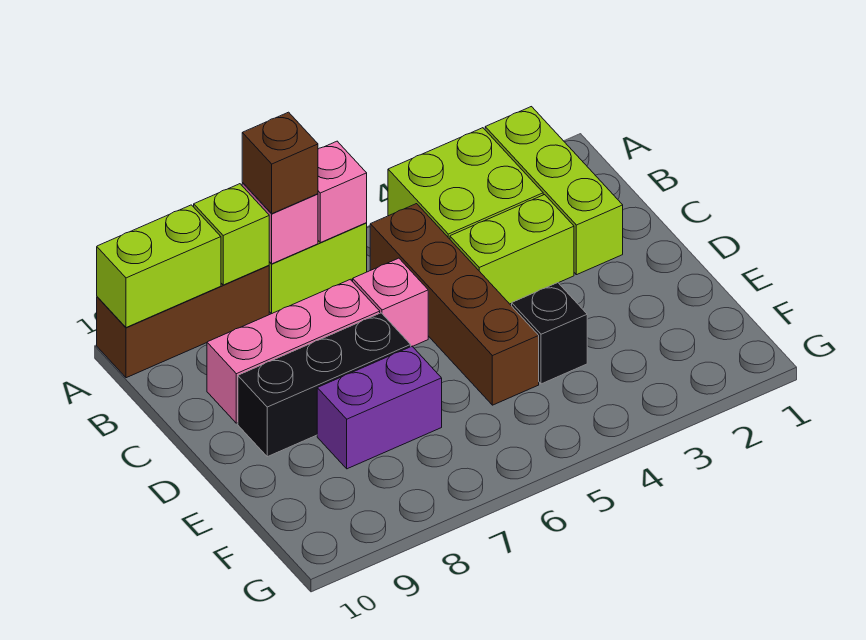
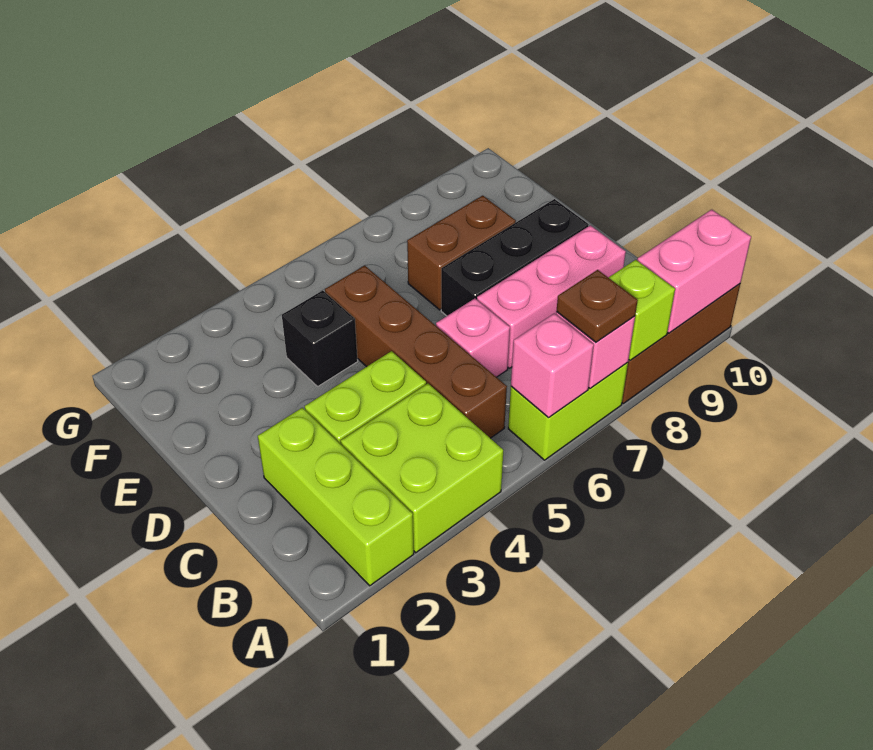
brown 1x1 brick [242,112,318,214] -> brown 1x1 plate [557,270,638,342]
lime 1x2 brick [97,205,221,328] -> pink 1x2 brick [637,210,751,333]
purple 1x2 brick [317,346,442,469] -> brown 1x2 brick [407,196,516,310]

